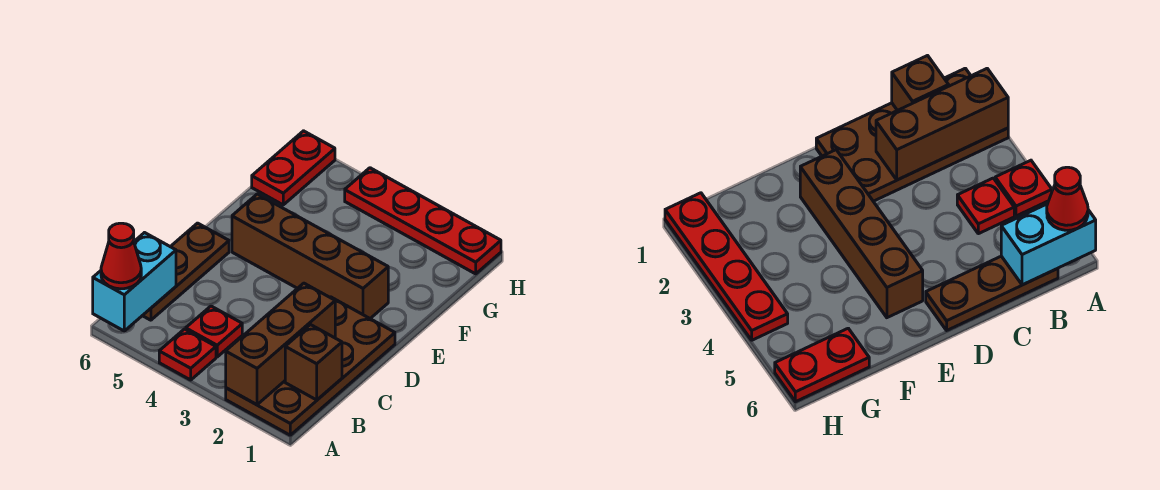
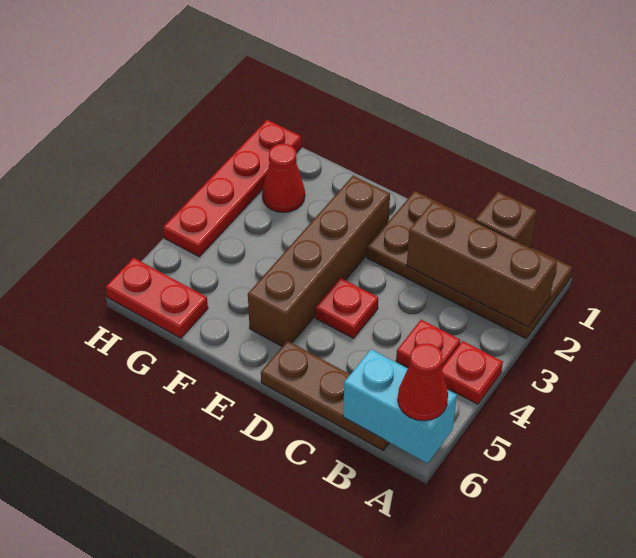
none -> red 1x1 plate [316,278,378,338]
none -> red 1x1 cone [262,144,305,213]

